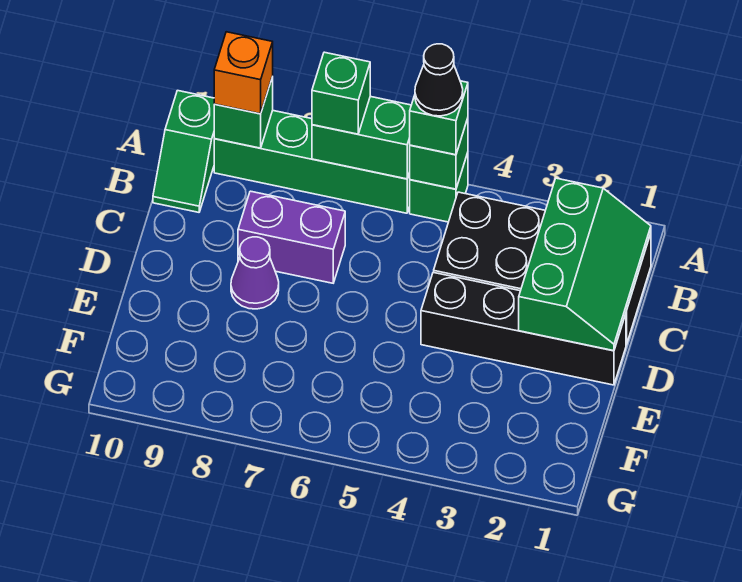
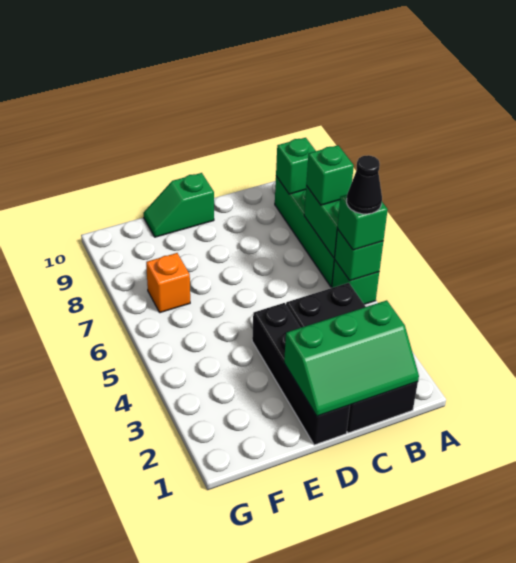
orange 1x1 brick [214,32,273,114] -> orange 1x1 brick moved to [146,253,190,313]
green 1x2 slope [153,91,214,212] -> green 1x2 slope moved to [143,173,214,237]
purple 1x2 brick [238,191,345,283] -> none
purple 1x1 cone [231,237,279,309] -> none

